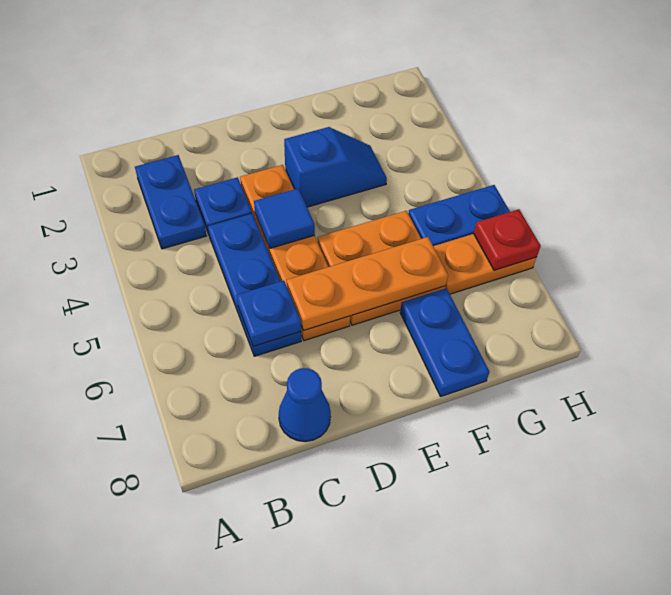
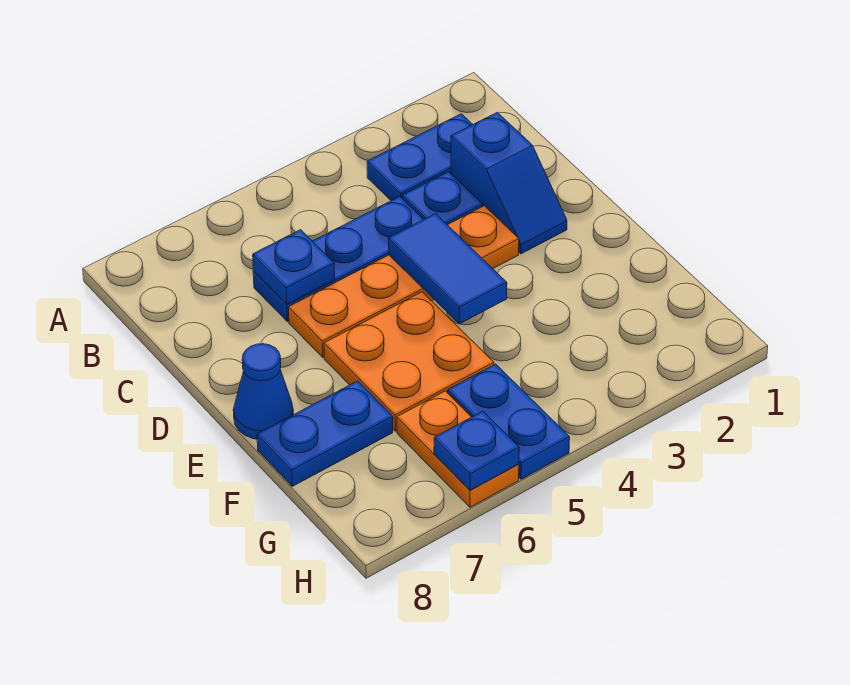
blue 1x1 cone [279,368,331,442] -> blue 1x1 cone moved to [233,344,293,439]
blue 1x1 tile [254,188,315,248] -> blue 1x2 tile [388,214,507,324]
orange 1x3 plate [287,237,448,330] -> none
blue 1x2 slope [284,127,387,207] -> blue 1x2 slope moved to [451,112,567,254]
red 1x1 plate [474,209,541,270] -> blue 1x1 plate [434,411,519,490]

